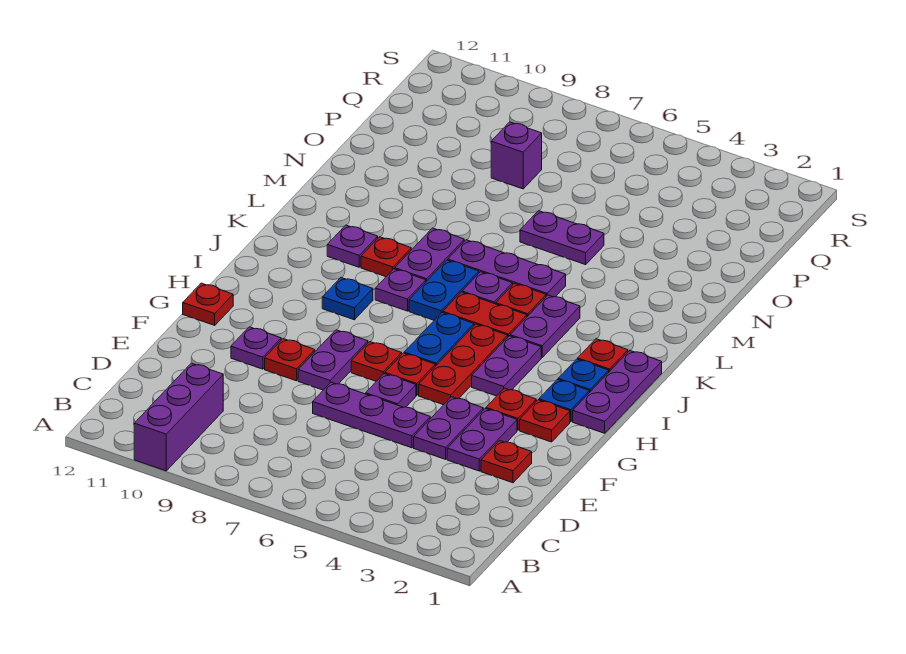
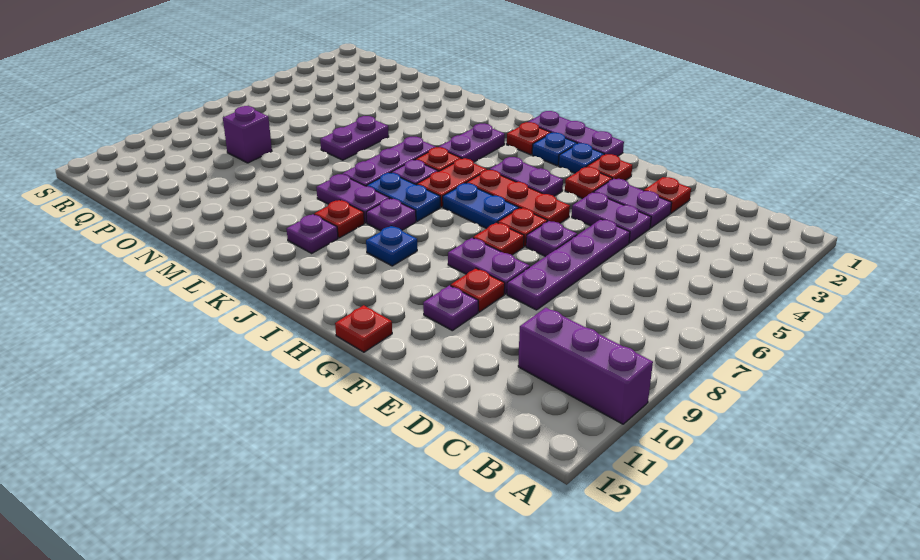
purple 1x3 plate [313,382,430,448] -> purple 1x4 plate [507,219,630,310]
purple 1x2 plate [510,295,580,358] -> purple 1x2 plate turned to [439,124,505,162]

